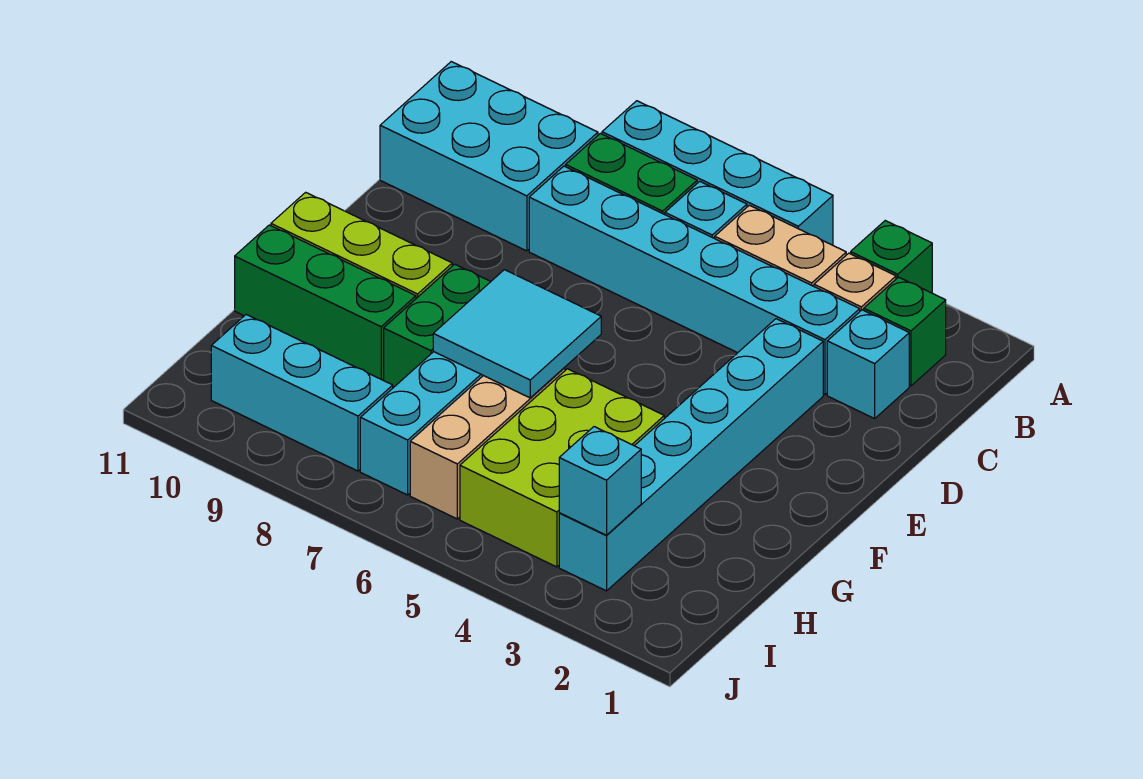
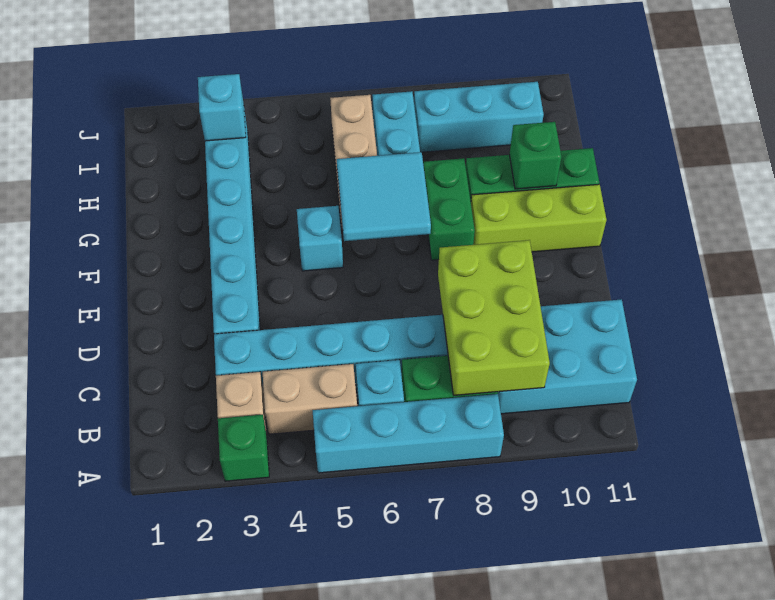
green 1x1 brick [864,277,946,386] -> green 1x1 brick moved to [509,122,561,189]
cyan 1x1 brick [827,310,909,419] -> cyan 1x1 brick moved to [297,206,343,271]
lime 2x3 brick [460,369,664,567] -> lime 2x3 brick moved to [438,240,550,396]

